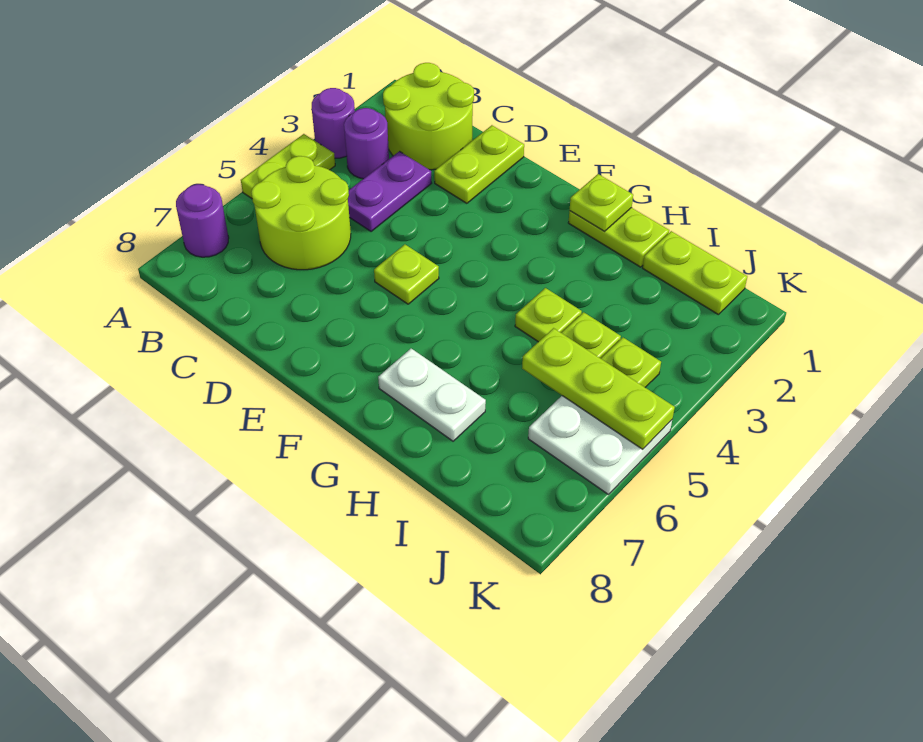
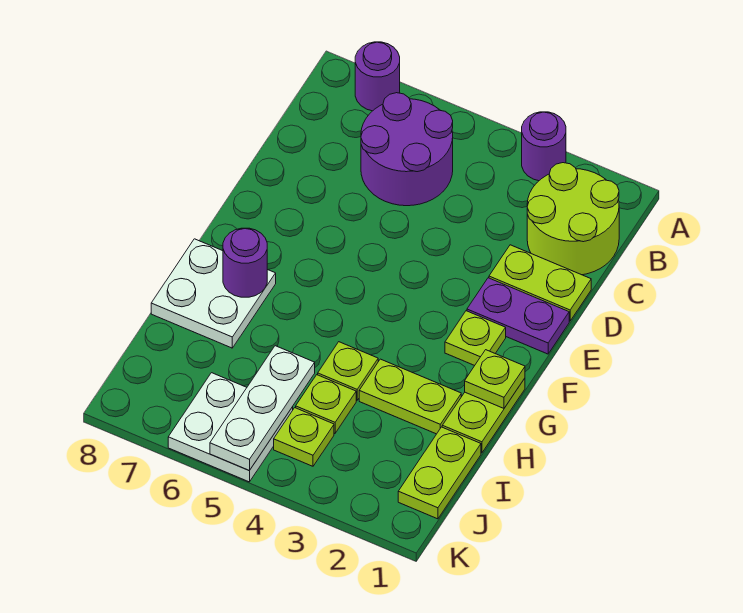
lime 1x2 plate [241,134,335,199] -> lime 1x2 plate moved to [359,359,461,434]
purple 1x1 round brick [344,108,389,179] -> purple 1x1 round brick moved to [223,228,267,297]
lime 2x2 round brick [251,156,351,270] -> purple 2x2 round brick [361,93,453,206]
purple 1x2 plate [348,151,432,232] -> purple 1x2 plate moved to [467,278,569,354]
lime 1x1 plate [374,244,439,304] -> lime 1x1 plate moved to [445,311,506,366]
white 1x2 plate [378,349,486,441] -> white 2x2 plate [151,239,276,348]
lime 1x3 plate [522,328,675,449] -> white 1x3 plate [210,346,315,471]

